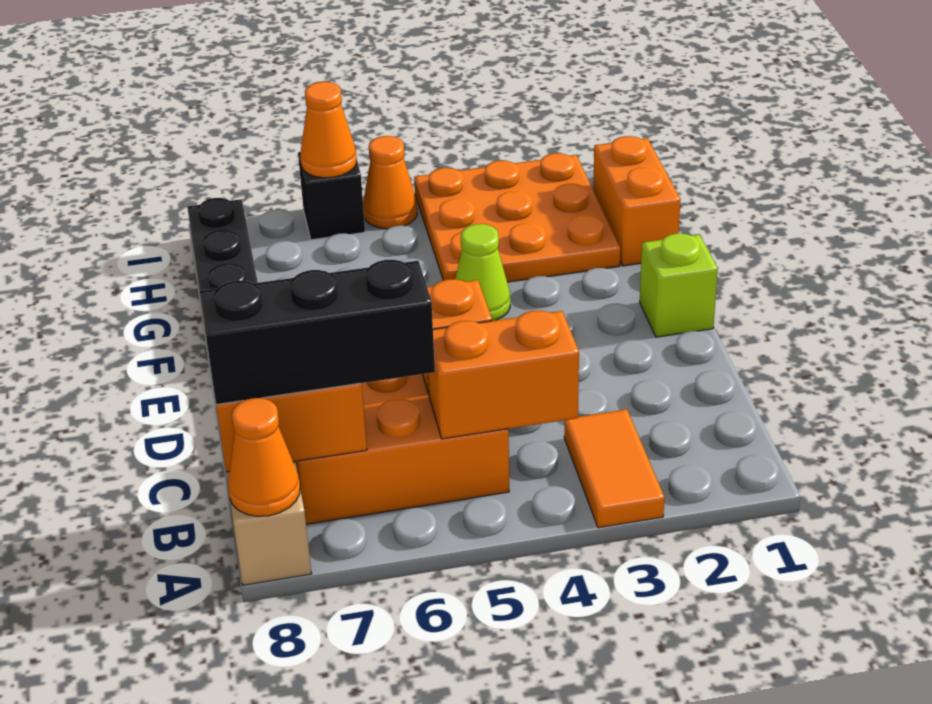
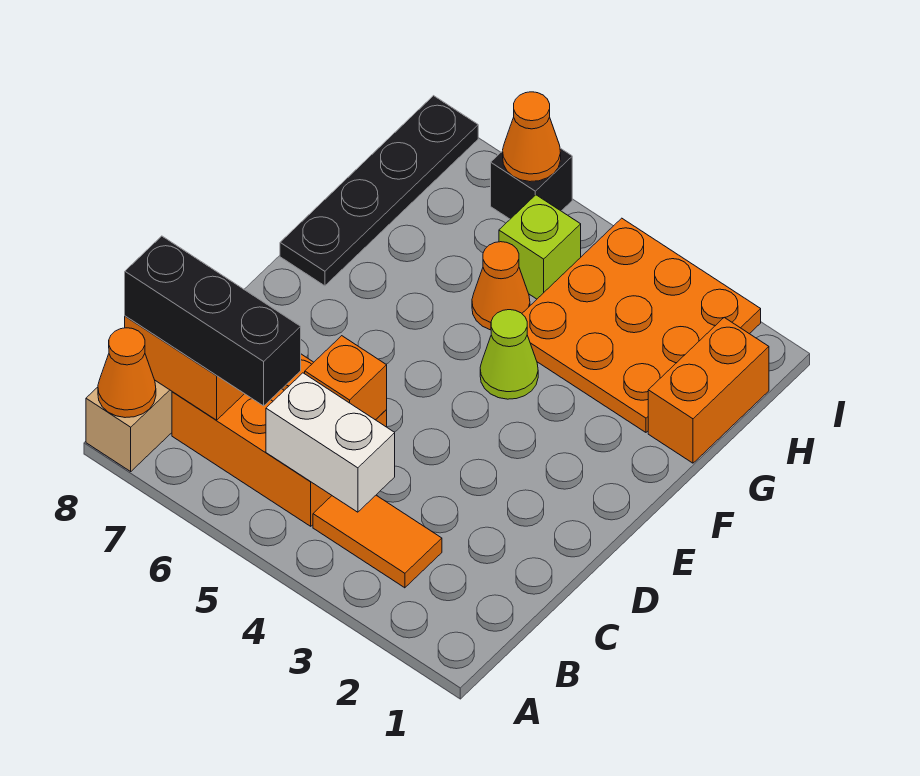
orange 1x2 tile [564,409,665,528] -> orange 1x2 tile turned to [313,495,442,588]
orange 1x2 brick [428,311,579,439] -> white 1x2 brick [266,373,395,512]
lime 1x1 brick [640,233,718,337] -> lime 1x1 brick moved to [499,195,581,299]
orange 1x1 cone [363,136,417,229] -> orange 1x1 cone moved to [472,242,530,330]

